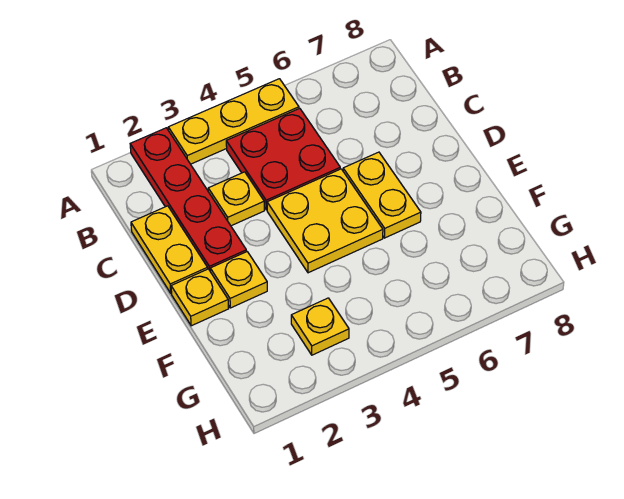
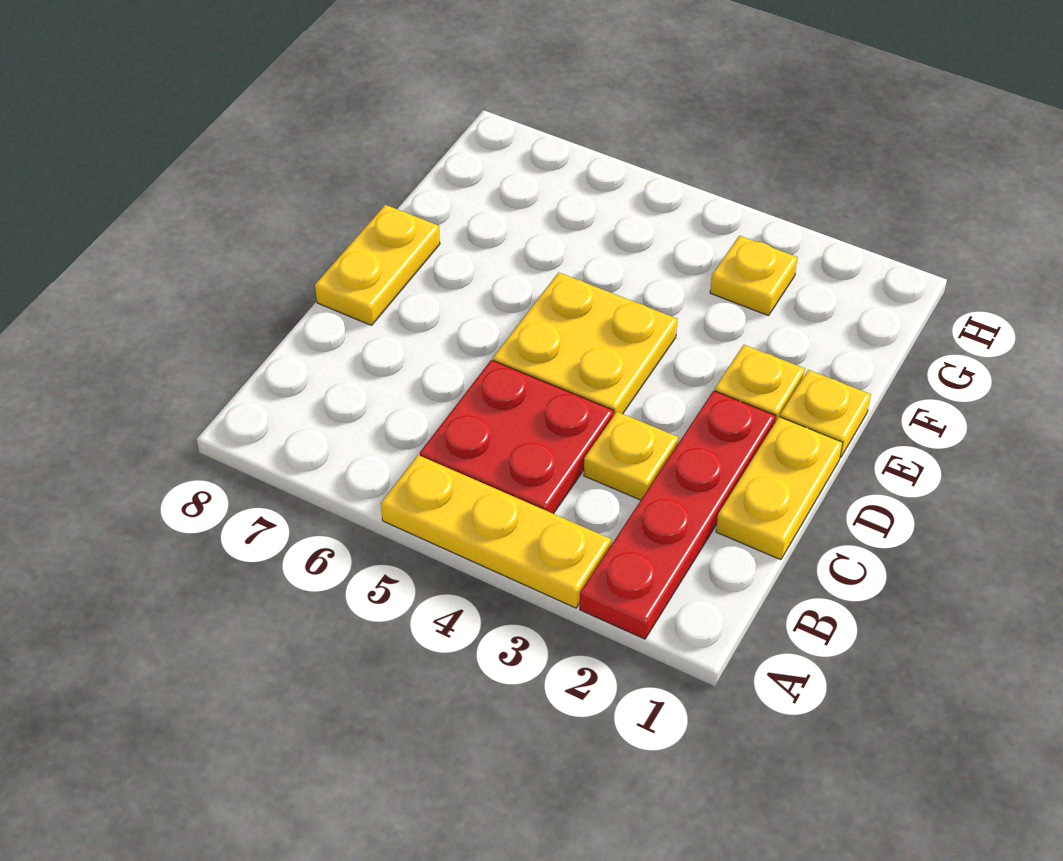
yellow 1x2 plate [343,152,421,238] -> yellow 1x2 plate moved to [315,205,440,325]

